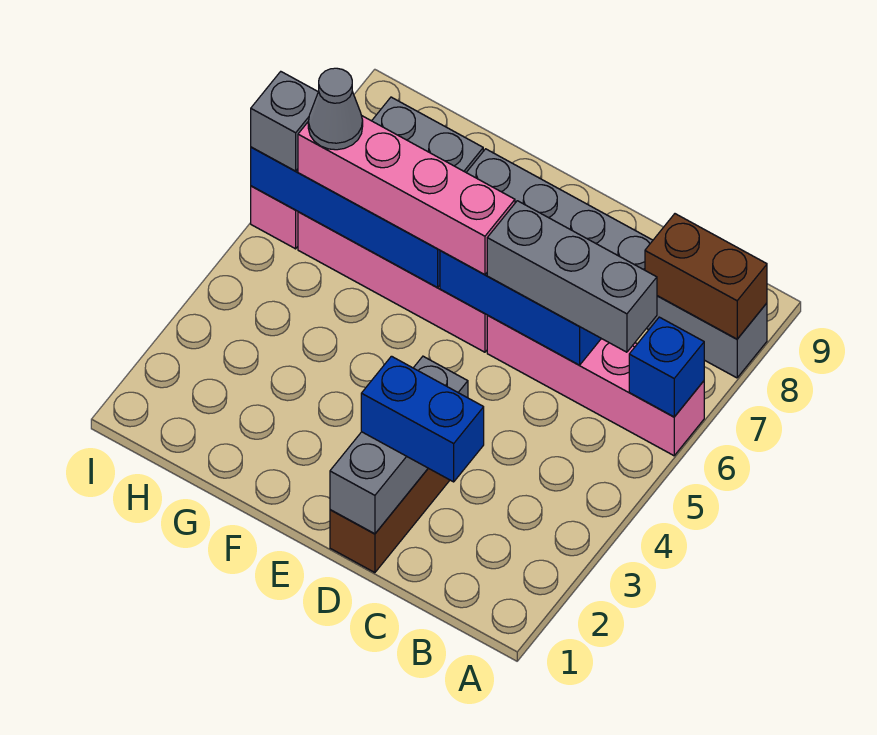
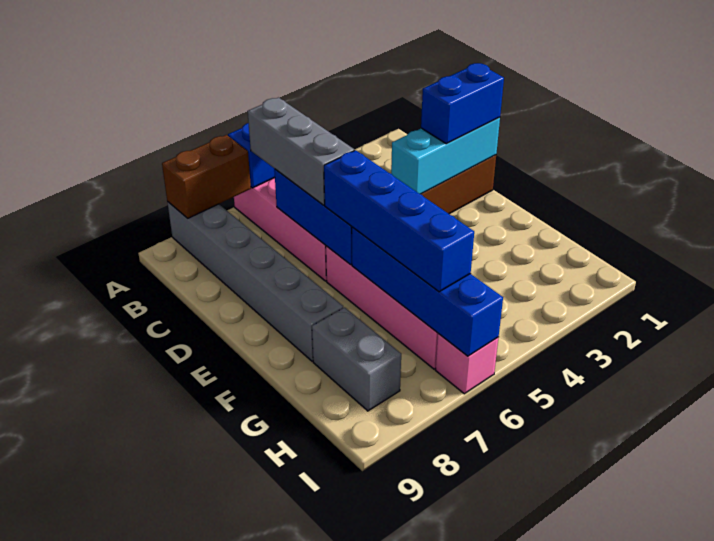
brown 1x2 brick [645,214,767,339] -> brown 1x2 brick turned to [162,135,251,218]
blue 1x2 brick [361,356,484,482] -> blue 1x2 brick turned to [421,63,504,144]
grey 1x3 brick [330,356,468,534] -> cyan 1x3 brick [391,117,500,194]
pink 1x4 brick [298,115,515,275] -> blue 1x4 brick [324,150,474,292]
grey 1x1 cone [308,68,363,150] -> none
grey 1x1 brick [251,72,318,171] -> none

